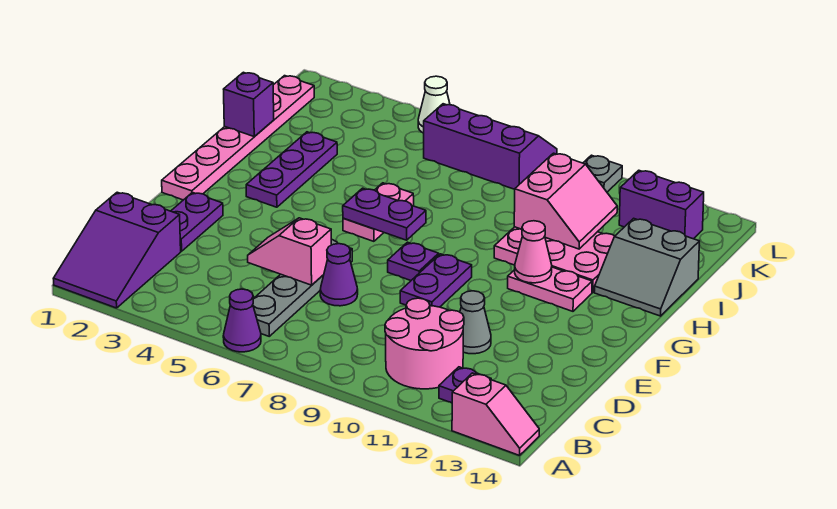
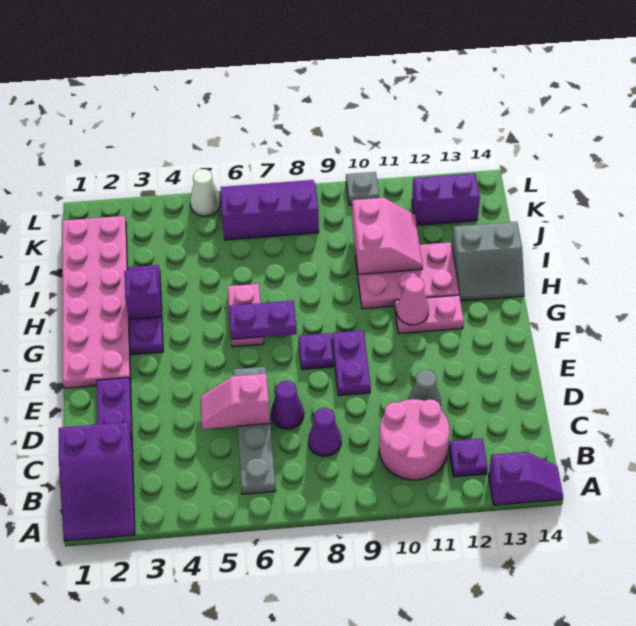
purple 1x1 cone [223,289,261,352] -> purple 1x1 cone moved to [308,408,341,456]
pink 1x2 slope [452,373,539,455] -> purple 1x2 slope [489,452,563,505]
pink 1x6 plate [162,76,314,200] -> pink 2x6 plate [62,216,131,388]
purple 1x1 brick [224,72,274,137] -> purple 1x1 brick moved to [124,268,161,320]

